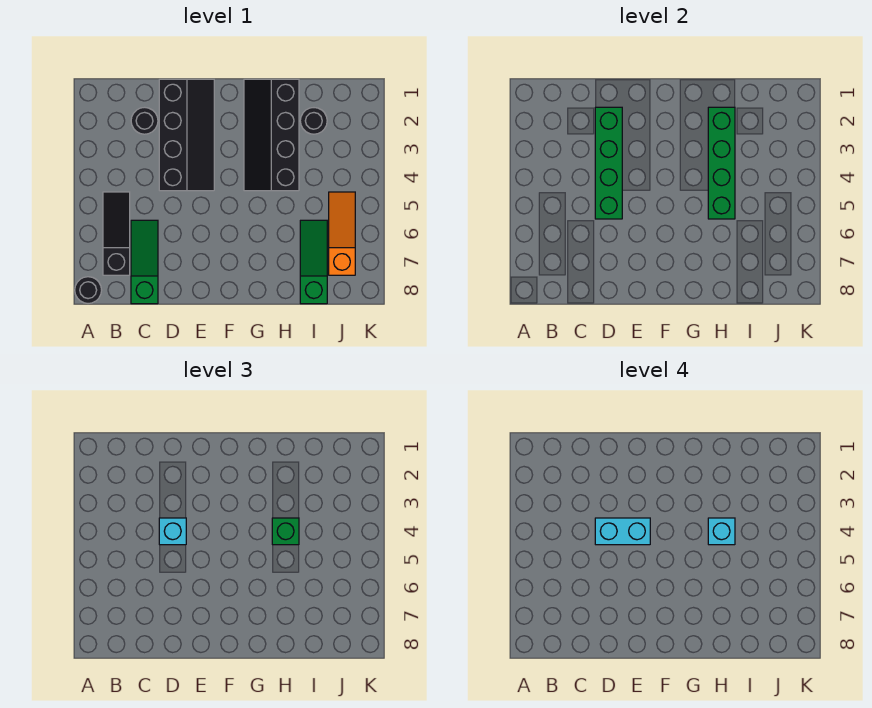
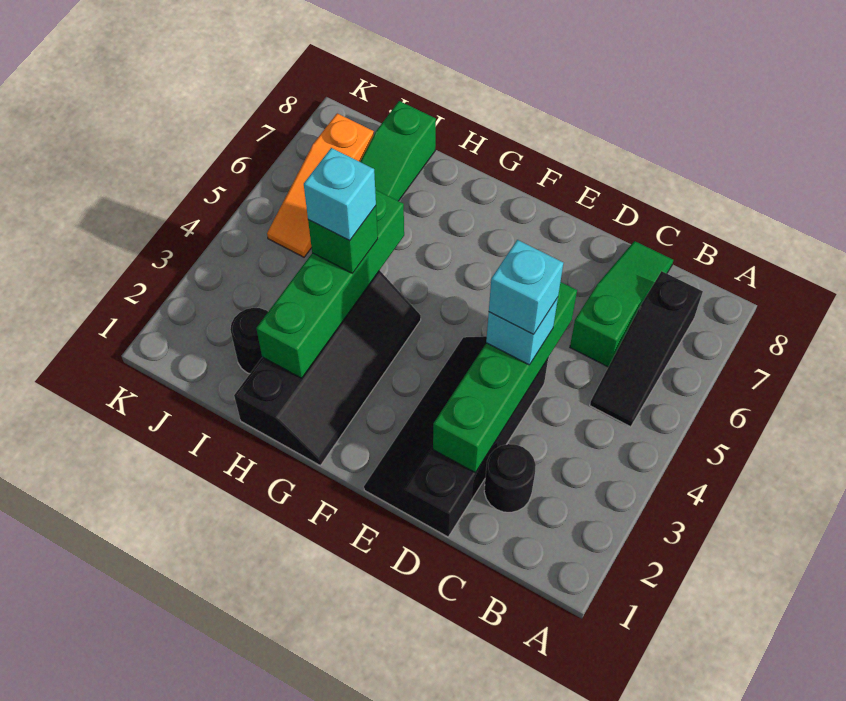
black 1x1 round brick [75,277,102,304] -> none
green 1x3 slope [131,220,158,304] -> green 1x3 slope turned to [570,241,673,367]
cyan 1x2 brick [595,518,650,545] -> cyan 1x1 brick [489,240,563,334]

